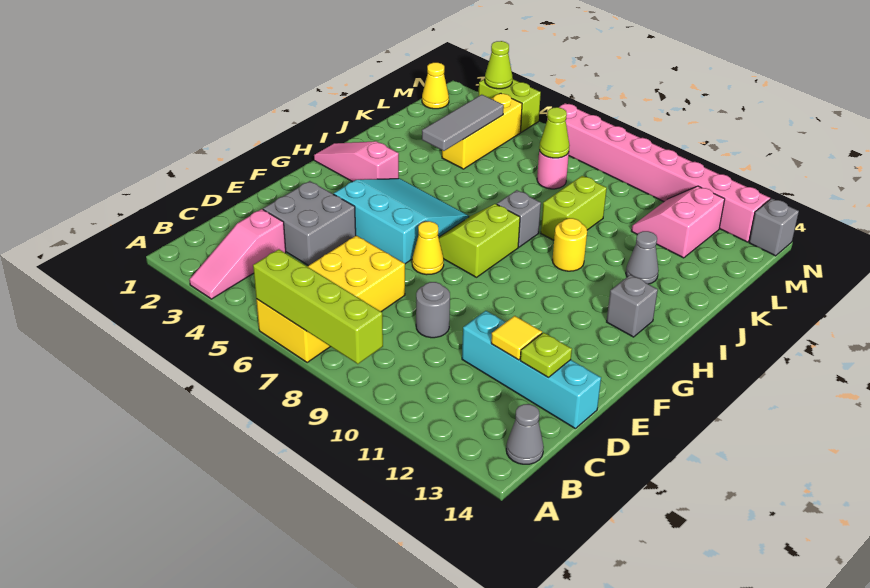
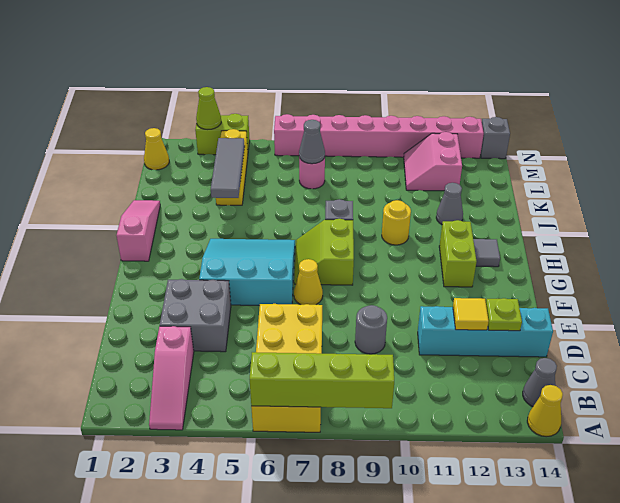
none -> yellow 1x1 cone [527,385,563,437]
pink 1x3 slope [314,141,399,182] -> pink 1x3 slope turned to [116,200,160,261]
grey 1x1 brick [607,275,658,337] -> grey 1x1 tile [473,239,500,267]
lime 1x2 brick [541,176,607,240] -> lime 1x2 brick moved to [439,220,477,287]
lime 1x1 cone [539,107,570,158] -> grey 1x1 cone [299,120,325,164]

